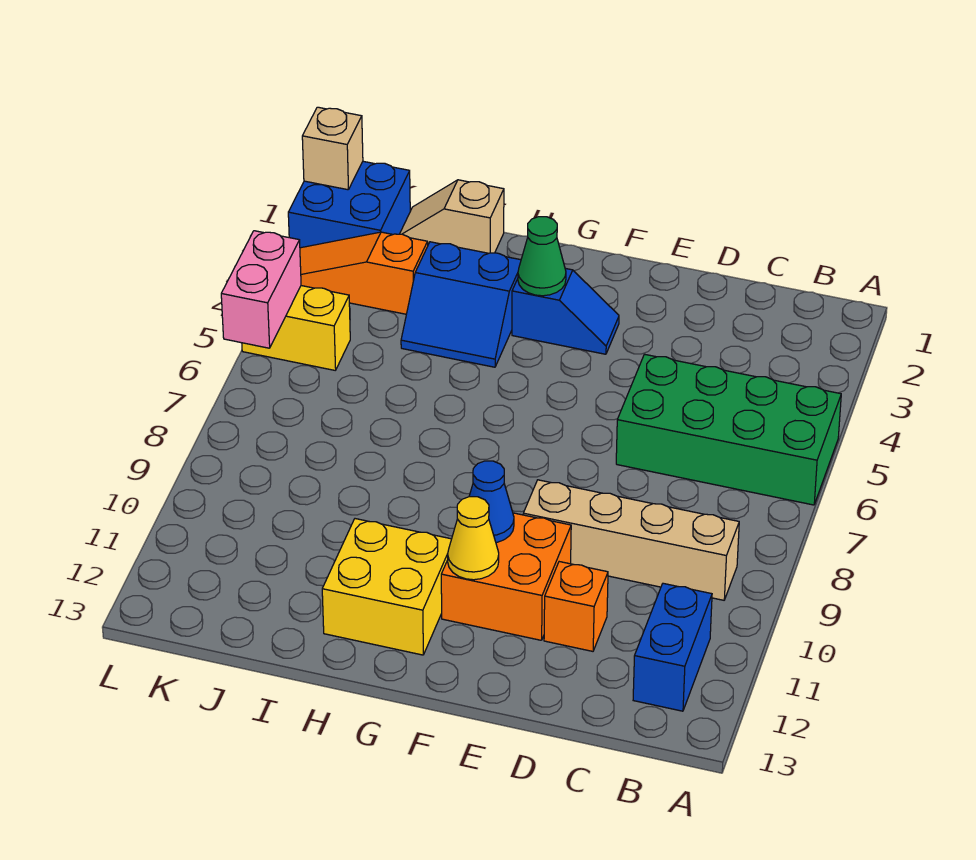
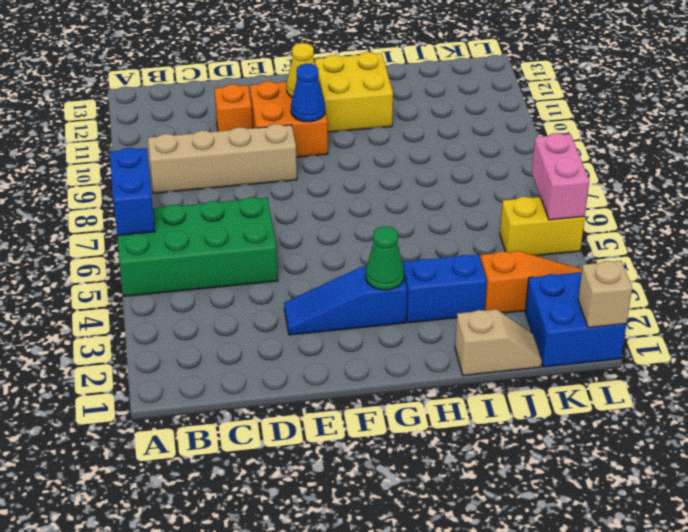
blue 1x2 brick [633,583,712,711] -> blue 1x2 brick moved to [110,148,155,235]
blue 1x2 slope [512,268,619,354] -> blue 1x3 slope [284,266,407,335]

